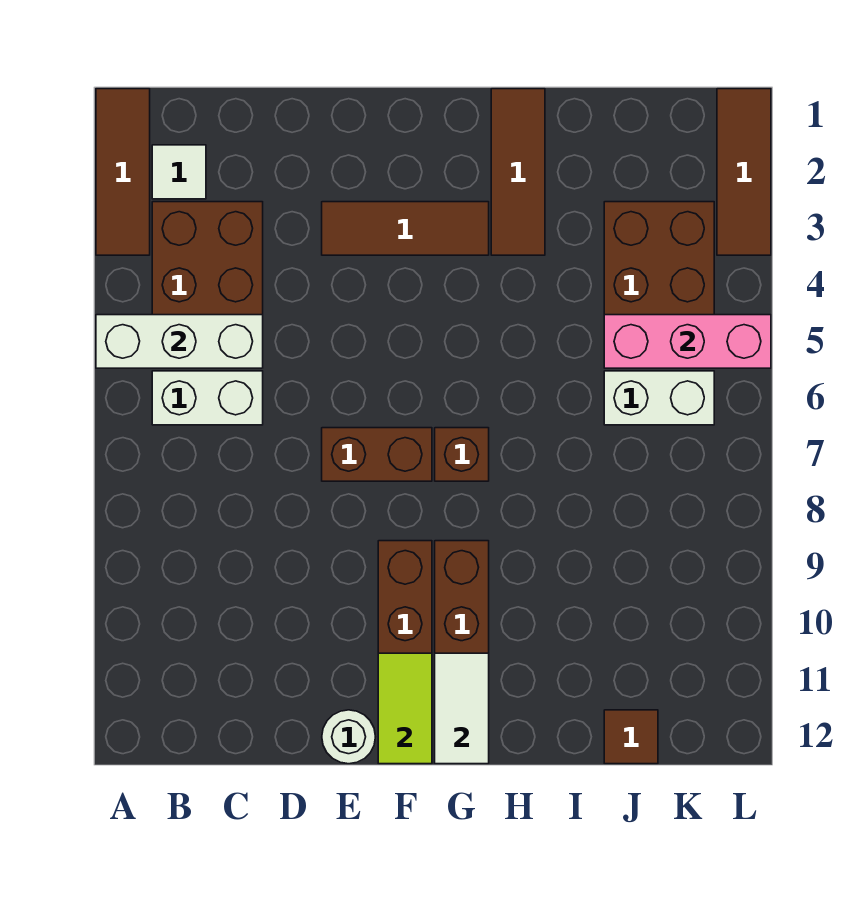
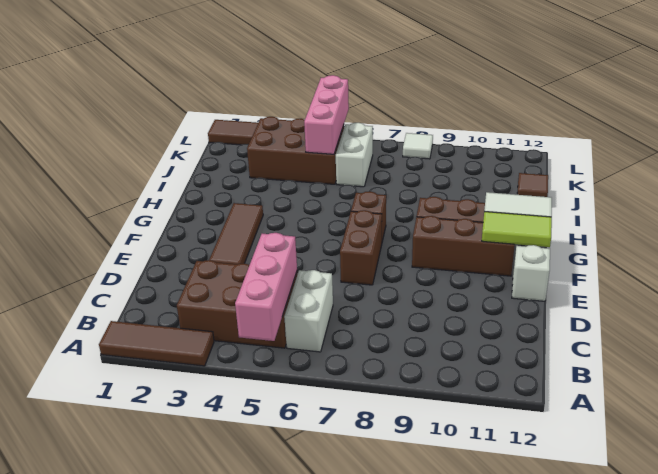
white 1x3 brick [96,315,263,368] -> pink 1x3 brick [235,233,297,341]
white 1x1 tile [152,145,206,199] -> white 1x1 tile moved to [403,133,433,159]
white 1x1 round brick [322,710,375,764] -> white 1x1 brick [512,245,550,301]
brown 1x3 tile [491,89,545,255] -> none

